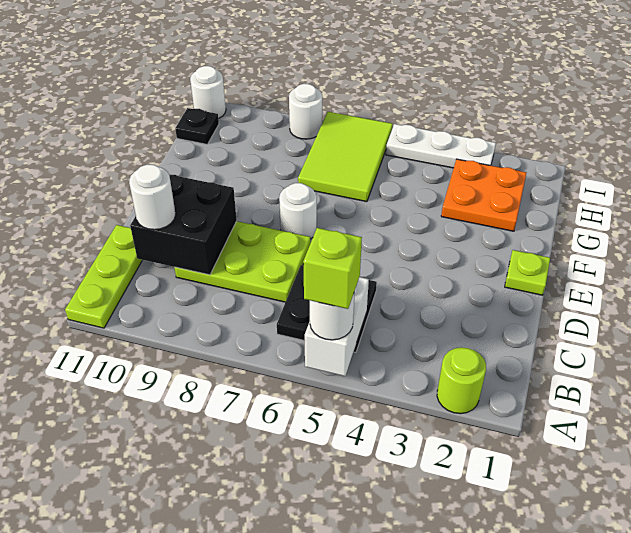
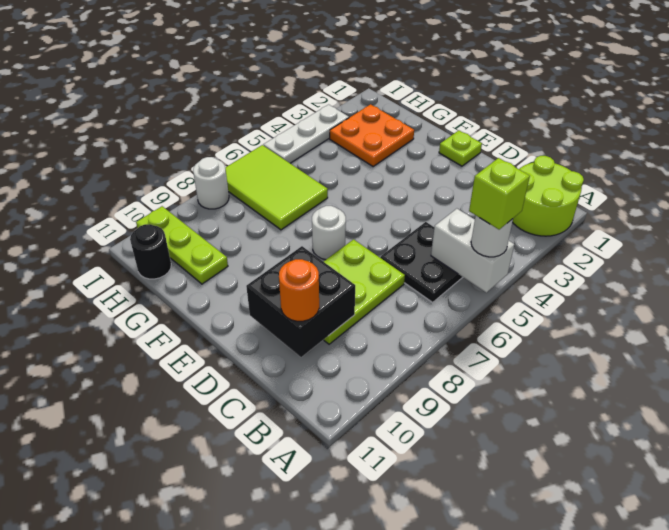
lime 1x1 round brick [437,347,486,414] -> lime 2x2 round brick [513,156,584,236]
lime 1x3 plate [65,225,142,328] -> lime 1x3 plate moved to [136,206,228,284]
white 1x1 round brick [129,165,176,230] -> orange 1x1 round brick [279,259,319,321]
black 1x1 plate [175,108,219,144] -> black 1x1 round brick [130,224,171,279]
white 1x1 round brick [190,66,226,119] -> none

